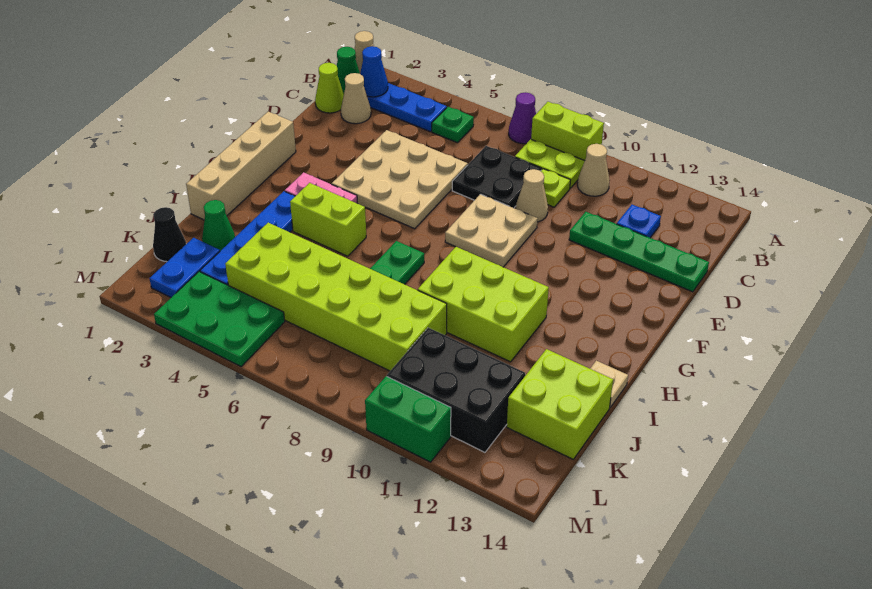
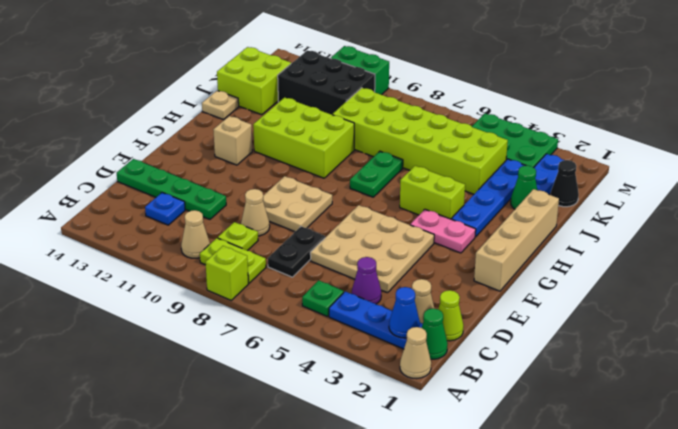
purple 1x1 cone [509,92,536,144] -> purple 1x1 cone moved to [352,257,381,304]
lime 1x2 brick [531,102,604,160] -> lime 1x1 brick [206,246,248,300]
black 2x2 plate [452,146,541,208] -> black 1x2 plate [268,226,325,277]
none -> tan 1x1 brick [213,116,252,165]

